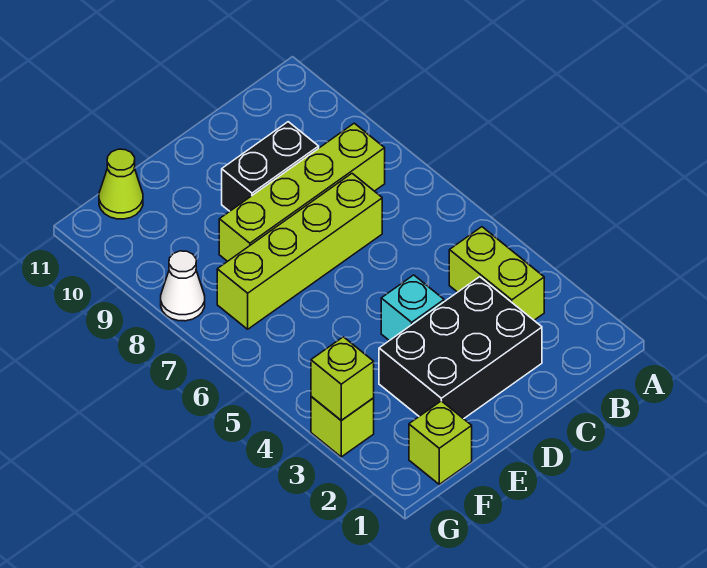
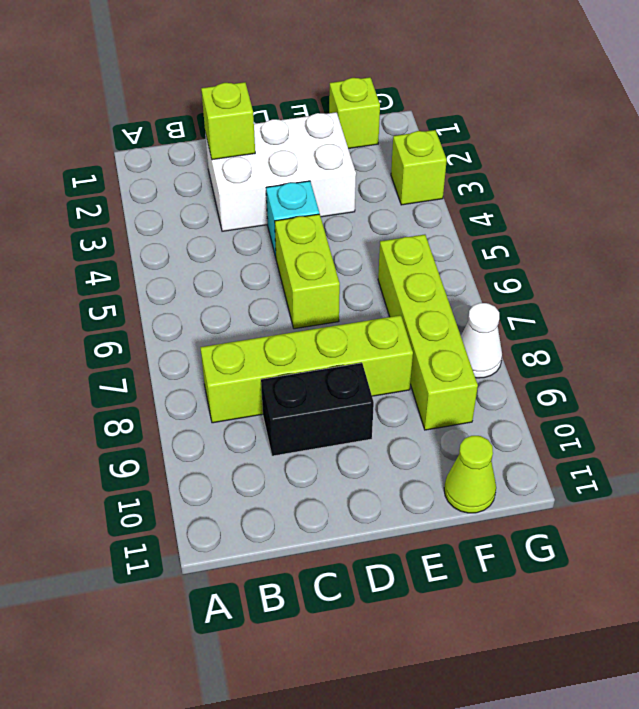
lime 1x2 brick [449,227,544,320] -> lime 1x2 brick moved to [275,214,340,329]
black 2x3 brick [379,277,542,419] -> white 2x3 brick [205,112,356,231]
lime 1x4 brick [217,174,382,329] -> lime 1x4 brick turned to [378,235,478,430]
lime 1x1 brick [311,337,374,420] -> lime 1x1 brick moved to [201,82,255,160]

